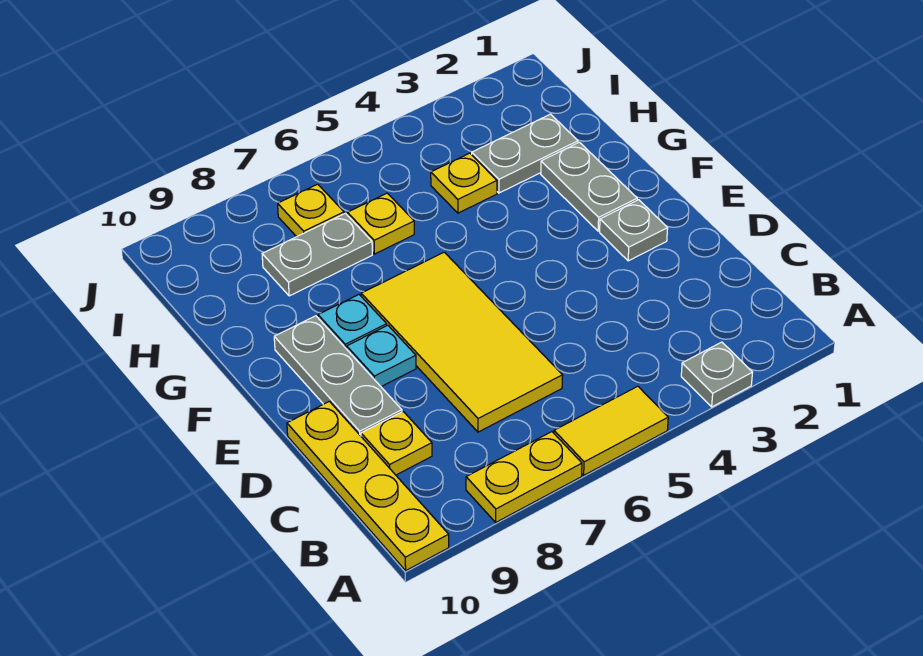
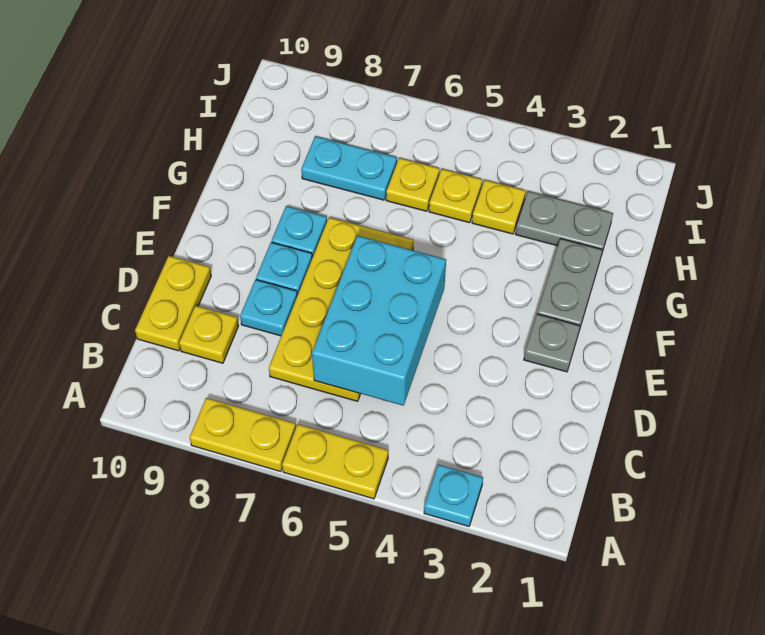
grey 1x1 plate [681,342,753,407] -> cyan 1x1 plate [424,464,483,526]
yellow 1x2 tile [554,386,668,475] -> yellow 1x2 plate [282,424,388,499]
yellow 1x4 plate [287,401,449,570] -> yellow 1x2 plate [135,256,211,351]
none -> cyan 2x3 brick [312,236,446,406]
yellow 2x4 tile [361,252,563,432] -> yellow 2x4 plate [269,217,413,401]
none -> cyan 1x1 plate [240,280,297,336]
grey 1x3 plate [274,316,402,436] -> none
grey 1x2 plate [262,213,372,296] -> cyan 1x2 plate [301,136,397,200]
yellow 1x1 plate [278,184,344,237] -> yellow 1x1 plate moved to [429,169,482,223]

